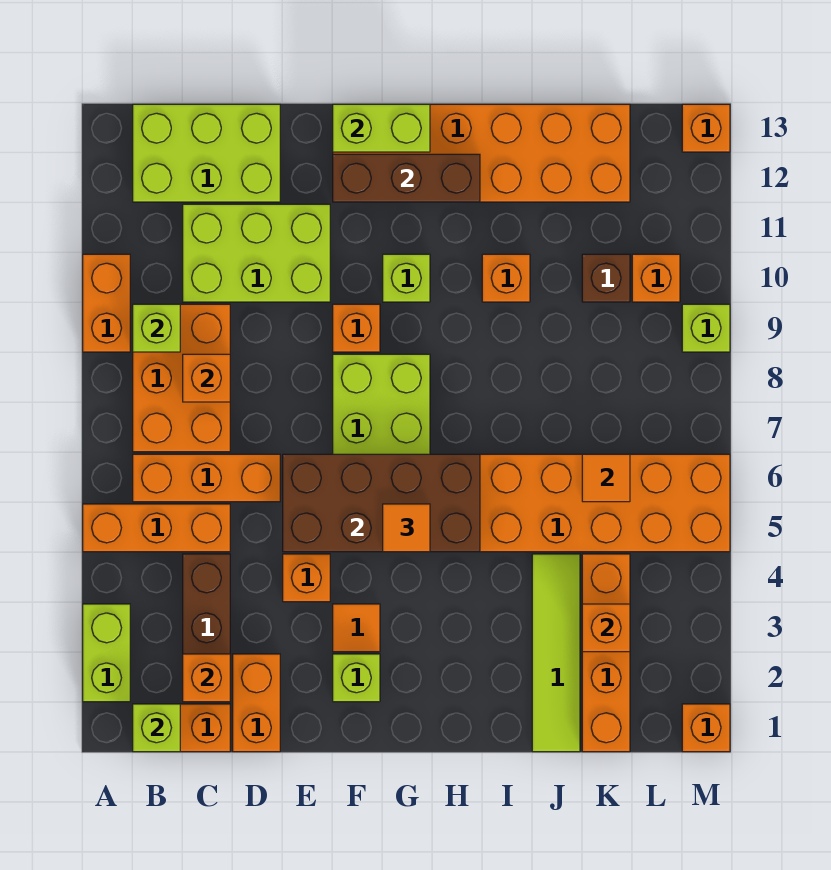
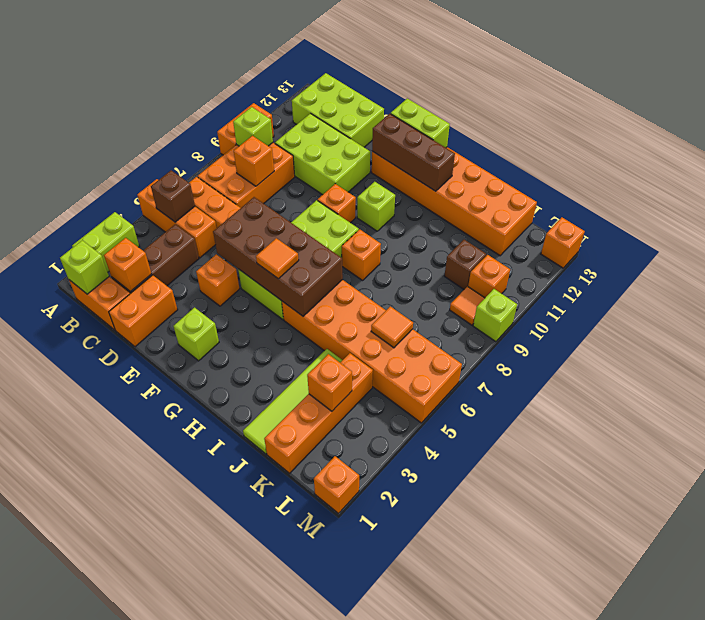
none -> brown 1x1 brick [151,170,195,222]
orange 1x1 tile [333,604,380,652] -> orange 1x1 tile moved to [450,287,485,325]
orange 1x1 brick [482,254,530,302] -> orange 1x1 brick moved to [342,229,381,280]

